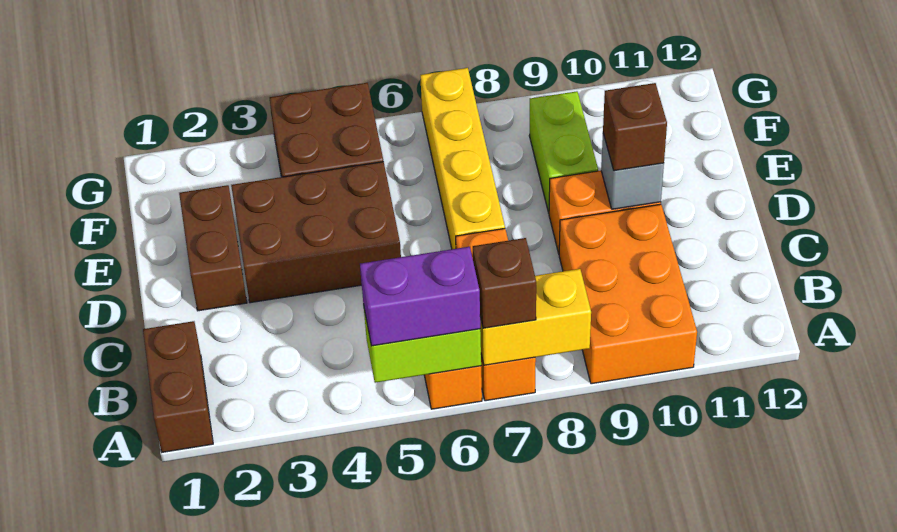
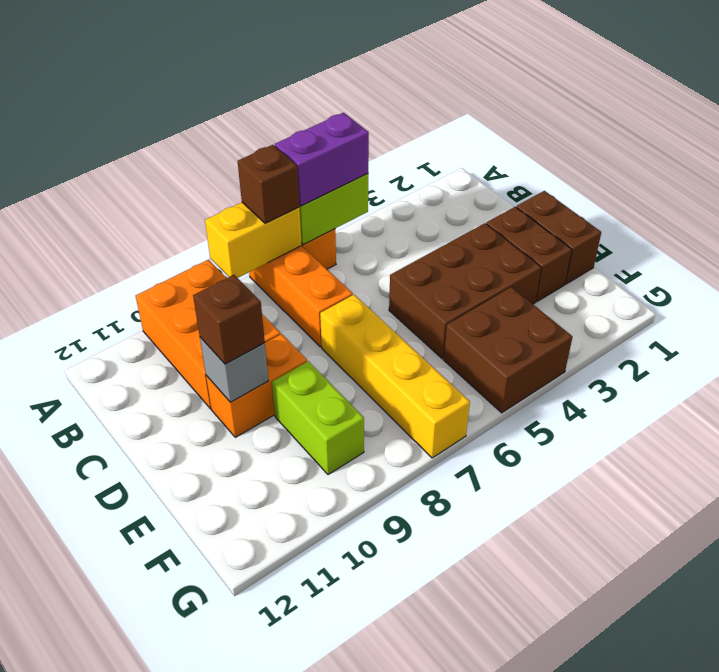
brown 1x2 brick [143,321,213,452] -> brown 1x2 brick moved to [516,191,601,284]

